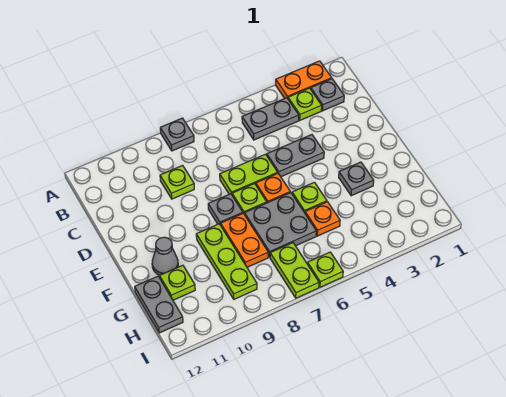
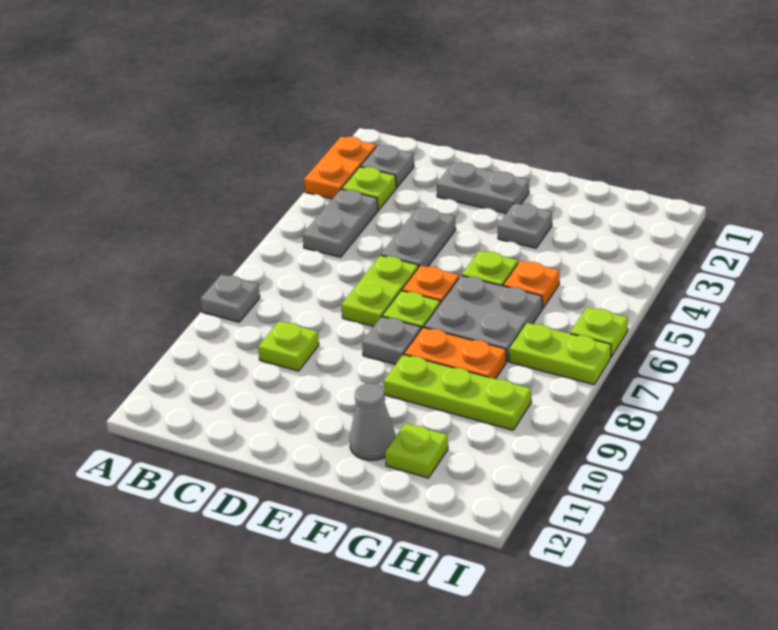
grey 1x2 plate [135,276,183,333] -> grey 1x2 plate moved to [437,162,529,213]

